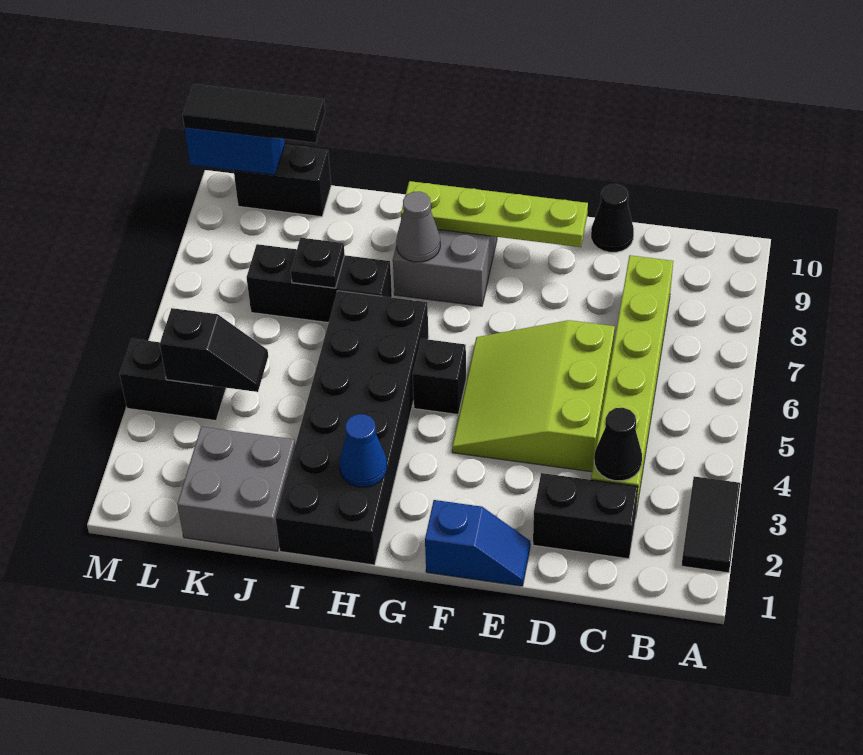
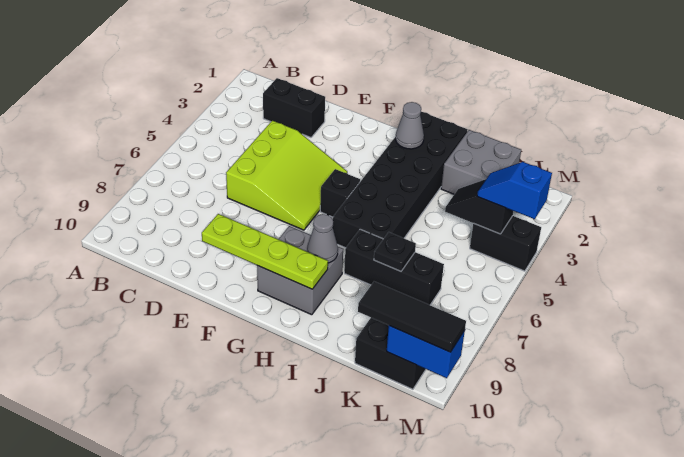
black 1x2 tile [681,476,740,573] -> none
lime 1x6 brick [591,255,673,512] -> none
black 1x1 cone [594,408,642,481] -> none
black 1x1 cone [591,184,634,252] -> none
blue 1x2 slope [425,500,530,586] -> blue 1x2 slope moved to [477,162,552,219]
blue 1x1 cone [339,414,387,487] -> grey 1x1 cone [396,102,424,149]

